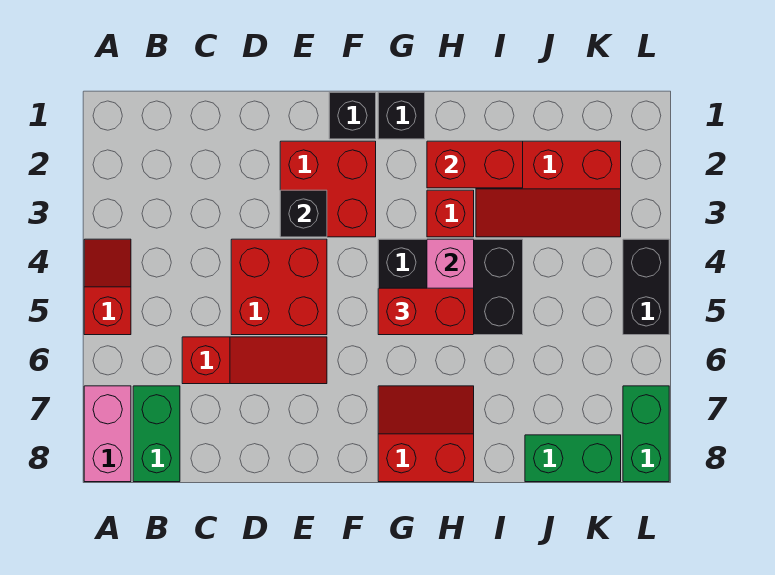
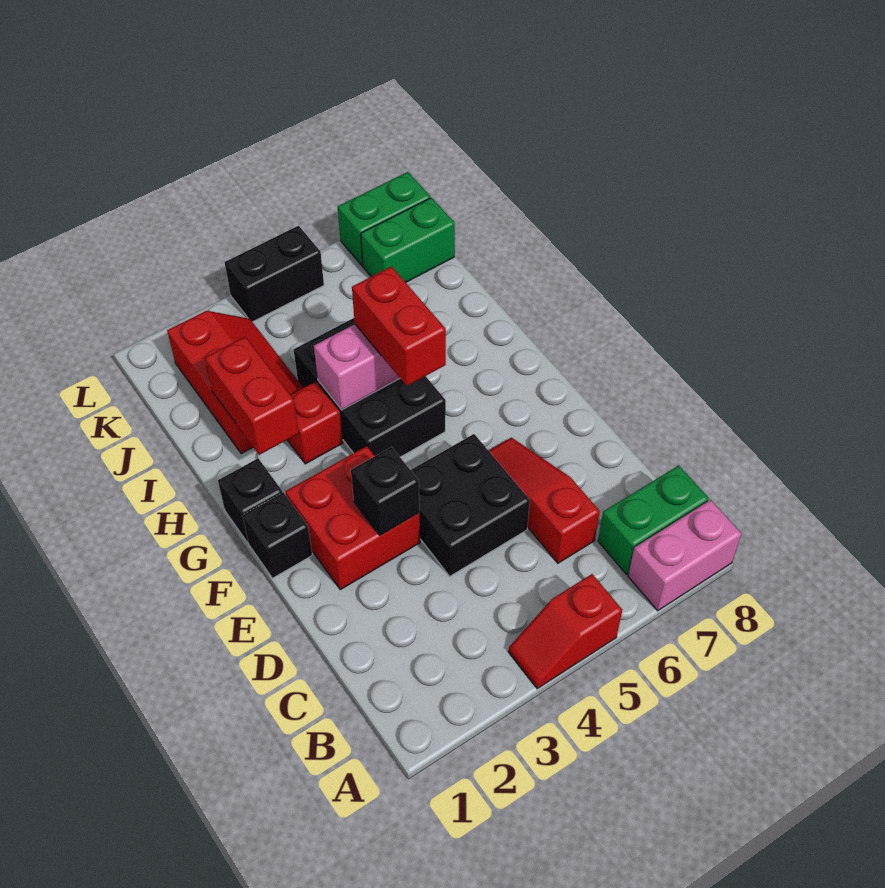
red 2x2 brick [231,239,327,335] -> black 2x2 brick [411,434,530,576]
red 2x2 slope [378,386,474,482] -> none
green 1x2 brick [525,435,621,482] -> green 1x2 brick turned to [361,198,455,282]

